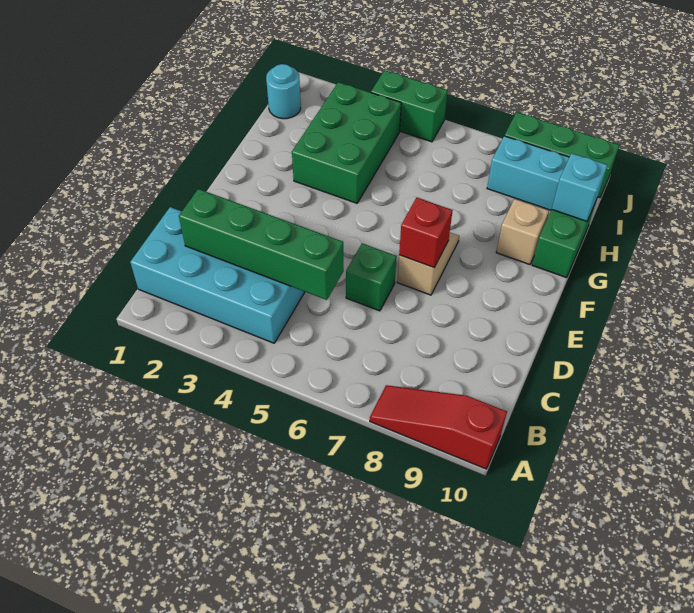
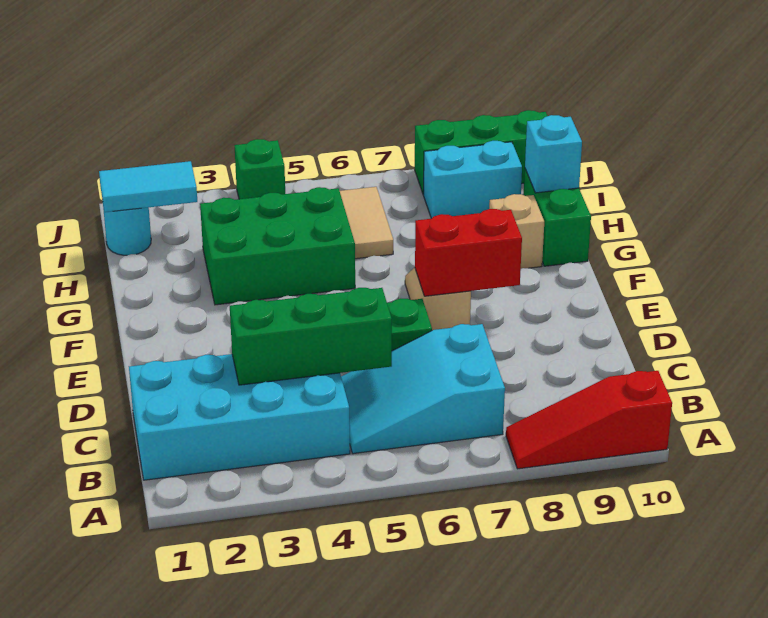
none -> cyan 2x3 slope [341,324,505,454]
green 1x4 brick [179,189,344,300] -> green 1x3 brick [230,288,392,385]
red 1x1 brick [399,198,453,267] -> red 1x2 brick [415,209,522,296]
green 2x3 brick [292,82,401,203] -> green 2x3 brick turned to [200,187,355,305]
none -> tan 1x2 tile [340,187,393,259]
none -> cyan 1x2 tile [99,161,197,212]
green 1x2 brick [371,70,448,142] -> green 1x1 brick [234,139,285,199]

